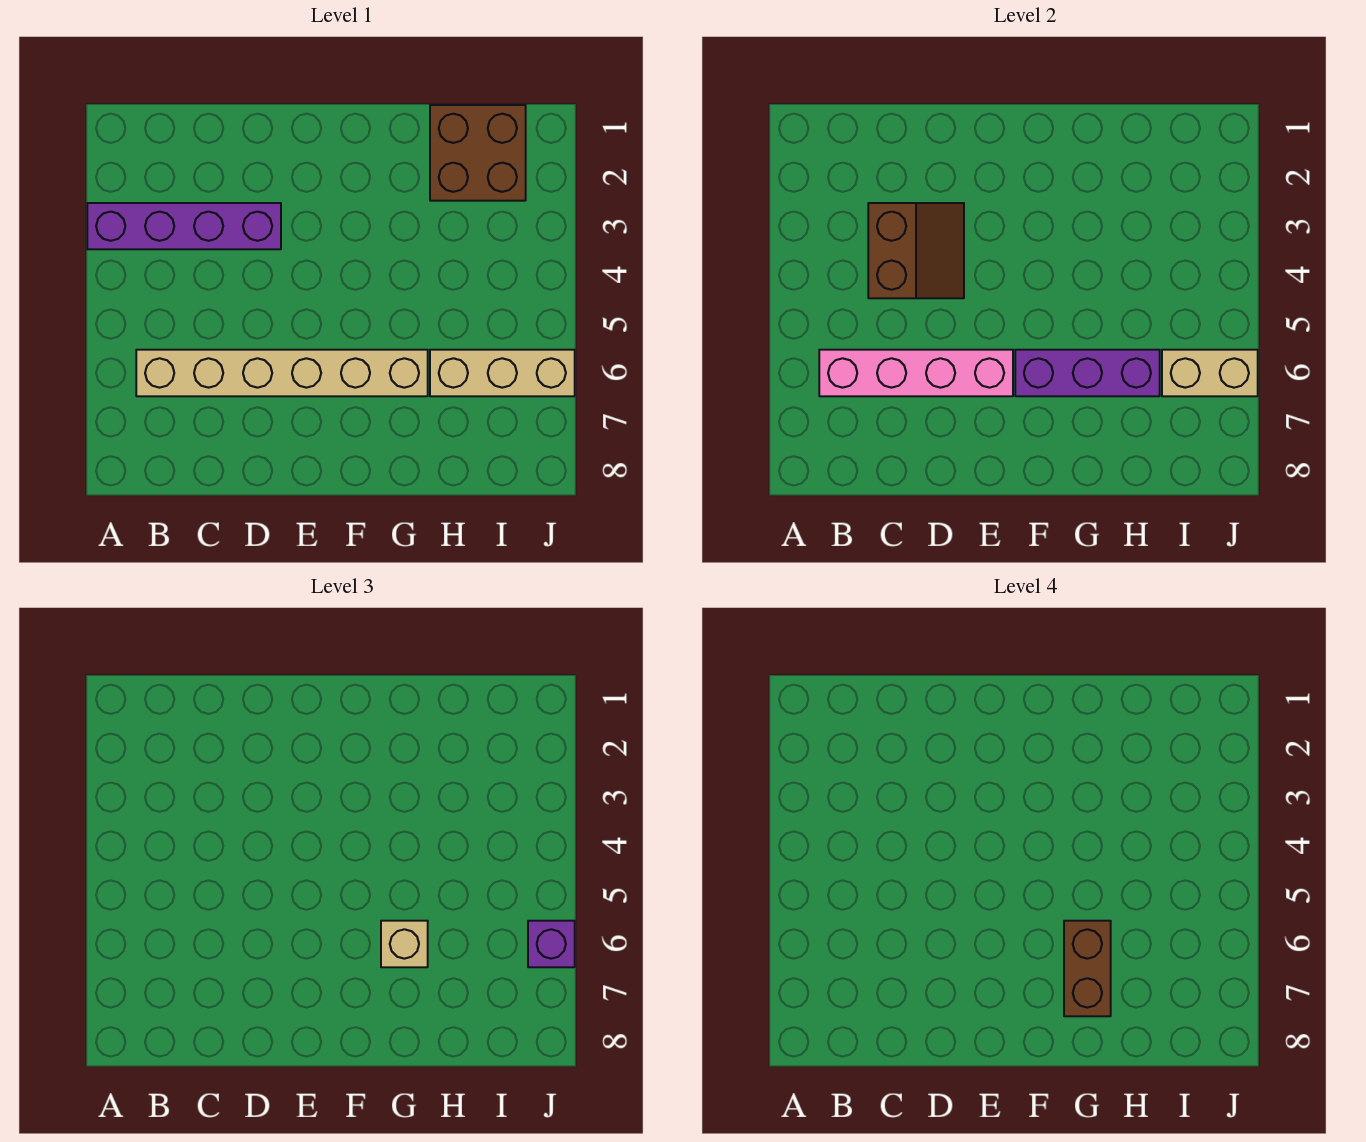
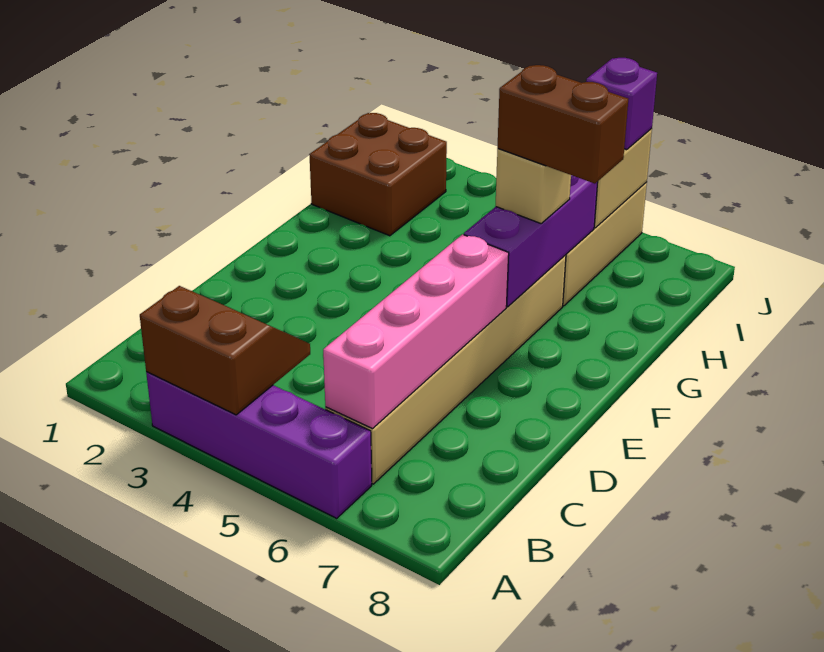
purple 1x4 brick [87,203,281,249] -> purple 1x4 brick turned to [146,372,372,518]
brown 2x2 slope [868,203,964,298] -> brown 2x2 slope moved to [140,286,310,415]

